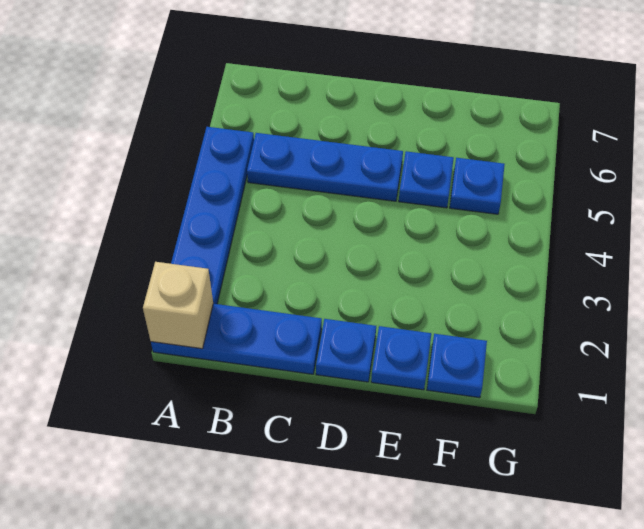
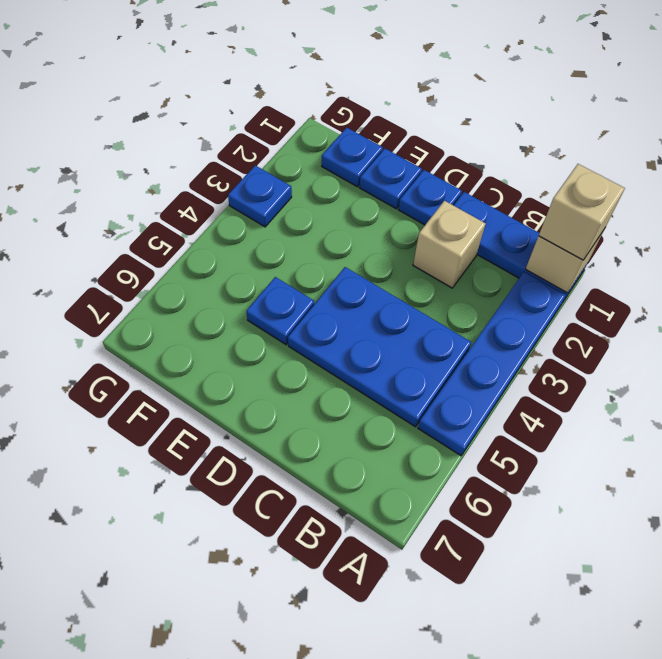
none -> tan 1x1 brick [539,164,625,260]
blue 1x3 plate [247,133,403,201] -> blue 2x3 plate [288,267,471,427]
none -> tan 1x1 brick [413,201,486,288]
blue 1x1 plate [450,158,505,214] -> blue 1x1 plate moved to [228,165,292,227]

